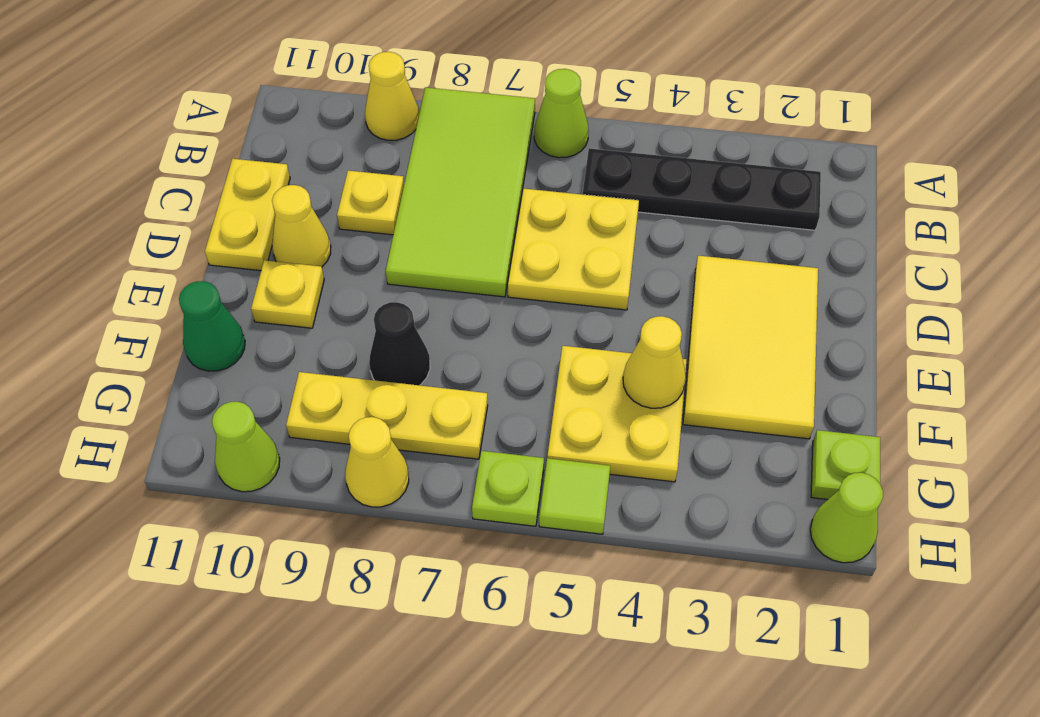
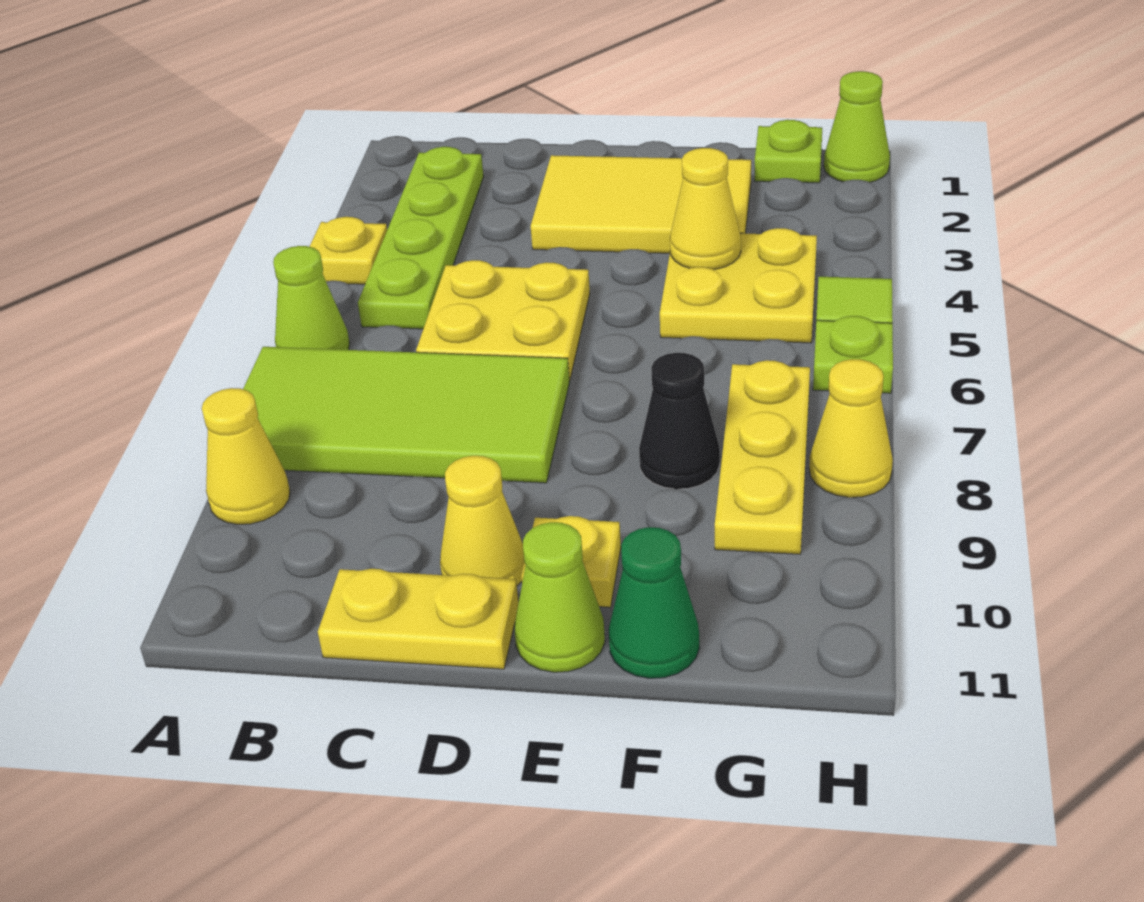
black 1x4 plate [583,148,821,230] -> lime 1x4 plate [358,147,484,329]
yellow 1x1 plate [337,171,404,235] -> yellow 1x1 plate moved to [309,217,387,284]
lime 1x1 cone [212,402,280,492] -> lime 1x1 cone moved to [515,522,605,672]

